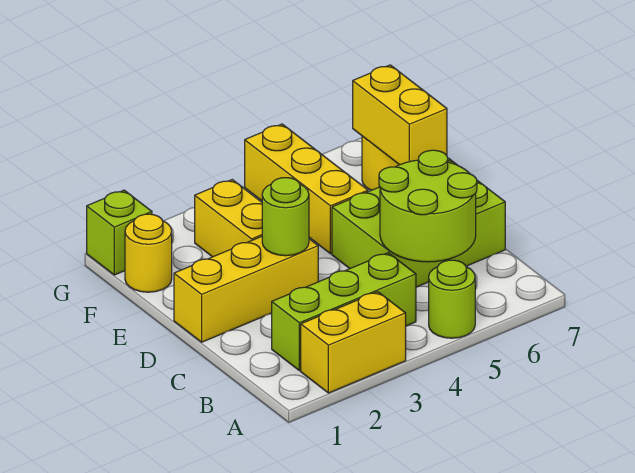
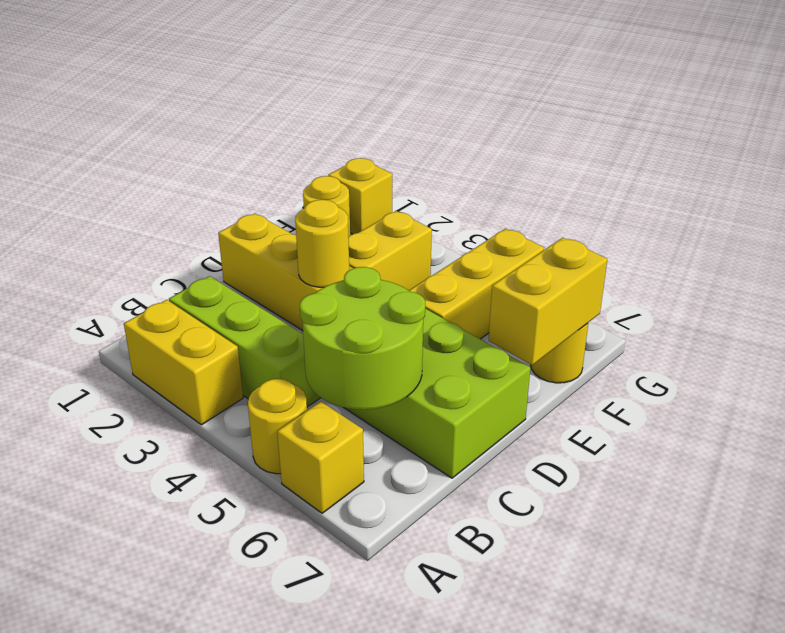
lime 1x1 round brick [429,260,475,338] -> yellow 1x1 round brick [248,379,307,474]
none -> yellow 1x1 brick [277,402,364,513]
lime 1x1 round brick [262,178,309,256] -> yellow 1x1 round brick [295,200,349,287]
lime 1x1 brick [87,190,152,275] -> yellow 1x1 brick [328,158,392,234]

